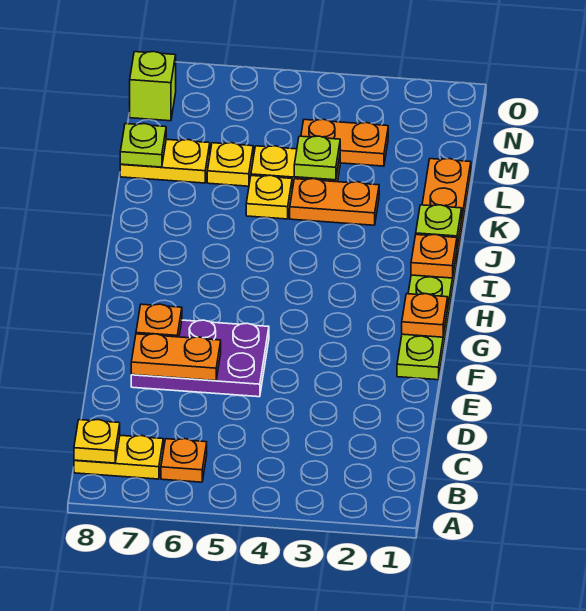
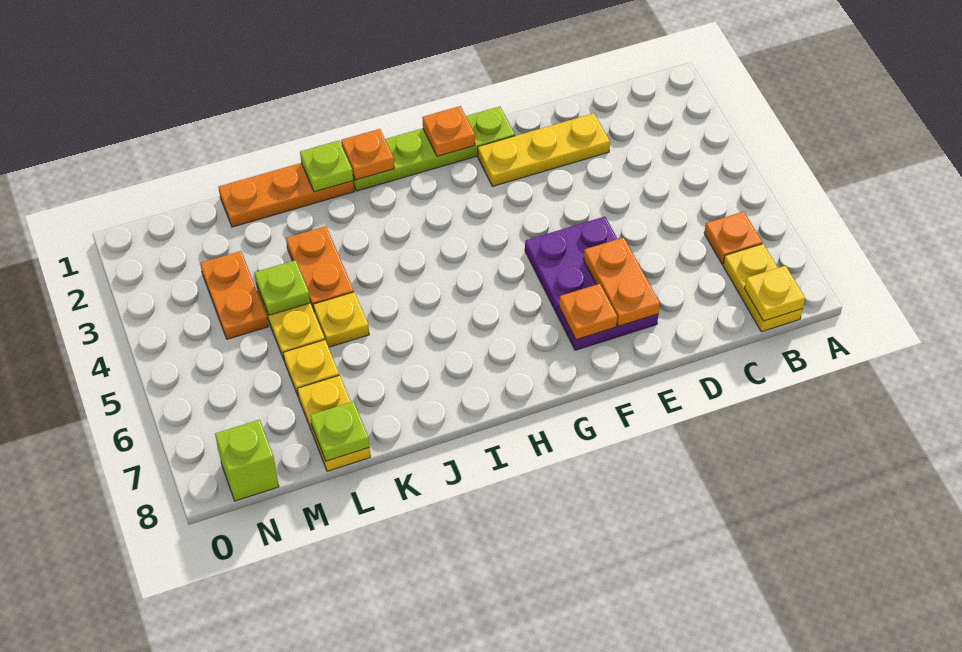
none -> yellow 1x3 plate [478,113,610,186]

